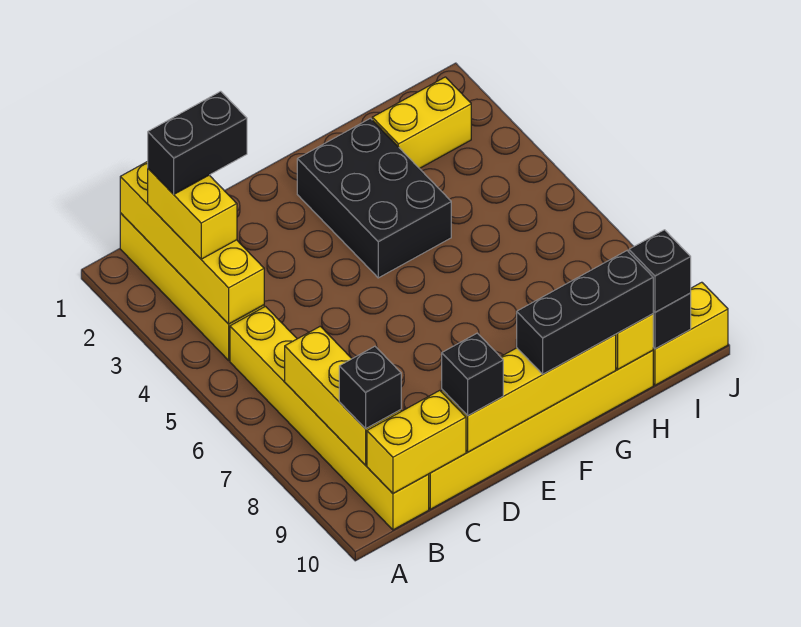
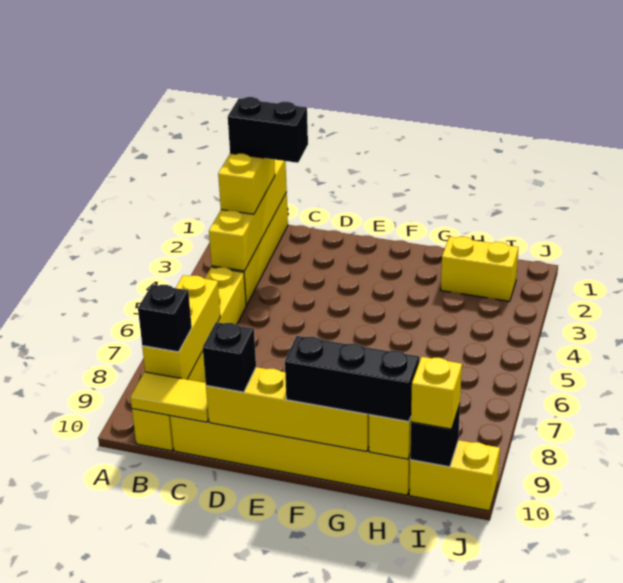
yellow 1x2 brick [367,390,466,493] -> yellow 1x2 tile [130,372,209,422]
black 2x3 brick [297,118,451,278] -> none
black 1x1 brick [629,230,691,312] -> yellow 1x1 brick [411,357,462,429]

